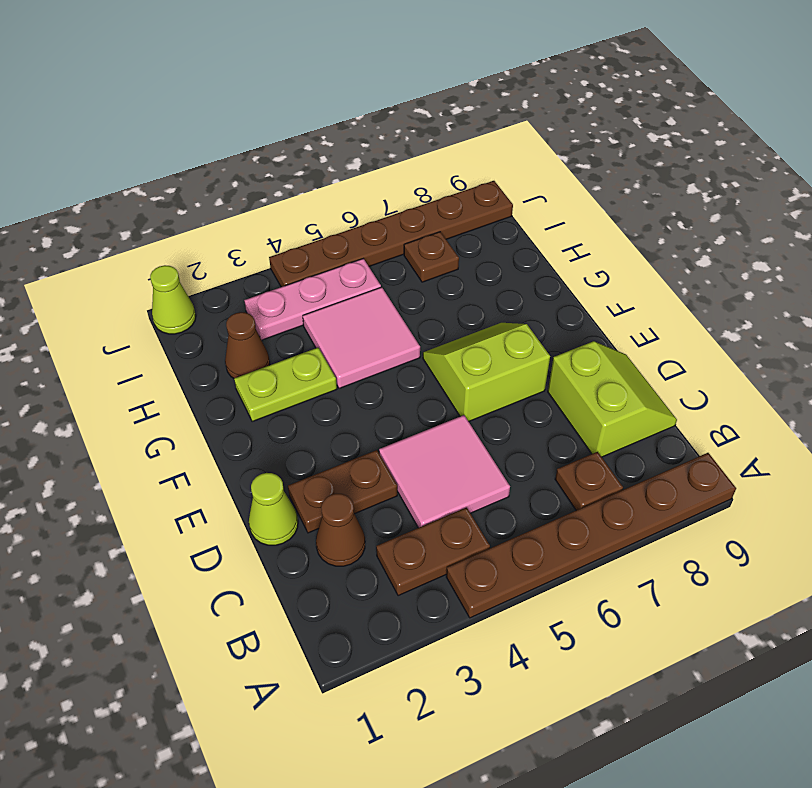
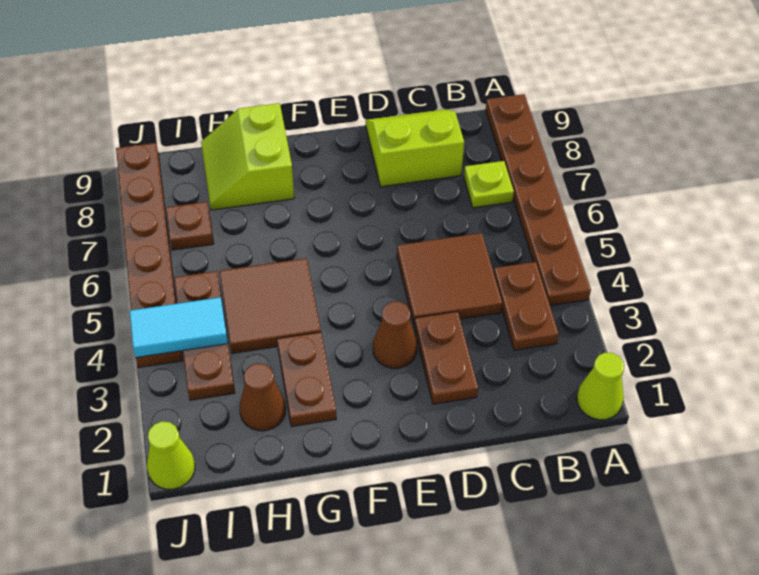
brown 1x1 plate [555,452,623,510] -> lime 1x1 plate [464,161,514,208]
brown 1x1 cone [316,494,365,566] -> brown 1x1 cone moved to [373,301,417,368]
pink 2x2 tile [379,415,510,528] -> brown 2x2 tile [397,233,502,326]
lime 1x1 cone [249,473,298,545] -> lime 1x1 cone moved to [577,353,624,420]
lime 2x2 slope [423,323,550,422] -> lime 2x2 slope moved to [201,103,294,210]
lime 1x2 plate [234,348,337,422] -> brown 1x2 plate [277,332,336,427]
pink 2x2 tile [303,287,420,388] -> brown 2x2 tile [220,258,321,353]
pink 1x3 plate [244,259,381,340] -> brown 1x3 plate [174,271,235,400]
none -> cyan 1x2 tile [130,297,228,358]

